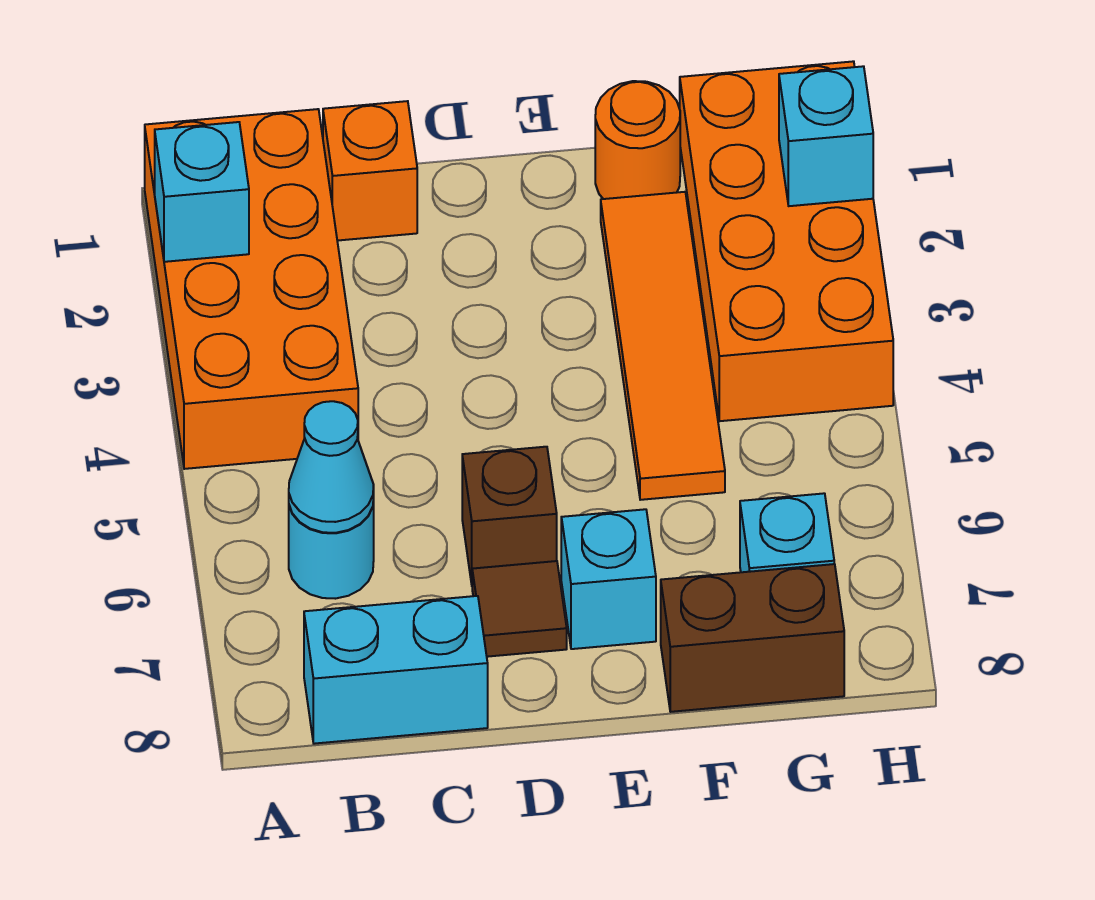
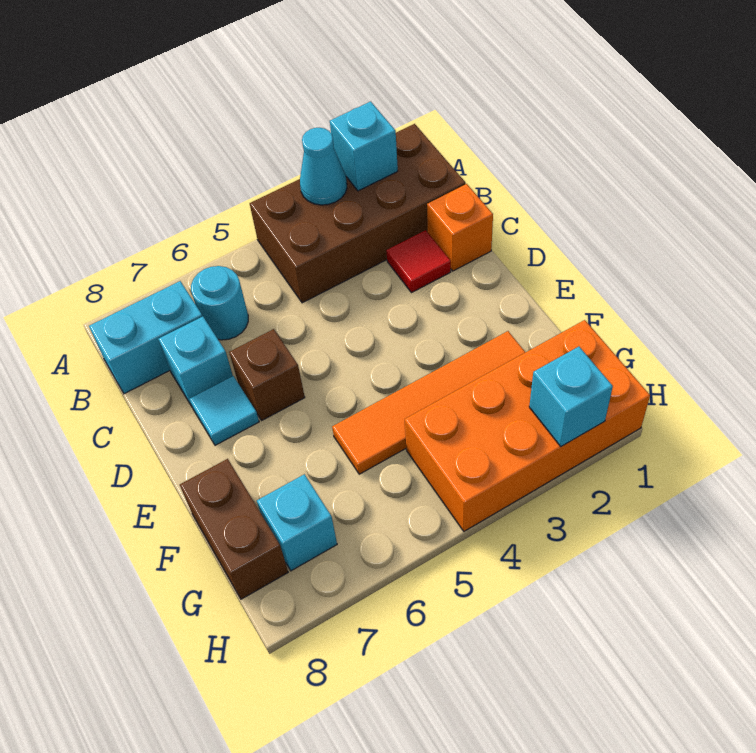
orange 2x4 brick [145,109,358,469] -> brown 2x4 brick [250,124,466,303]
cyan 1x1 cone [289,401,374,533] -> cyan 1x1 cone moved to [300,128,347,205]
cyan 1x2 brick [304,596,488,744] -> cyan 1x2 brick turned to [89,281,203,394]
none -> red 1x1 tile [386,230,451,293]
brown 1x1 tile [472,561,567,657] -> cyan 1x1 tile [190,376,259,445]
cyan 1x1 brick [561,509,656,649] -> cyan 1x1 brick moved to [158,317,233,406]
orange 1x1 round brick [595,81,680,199] -> none

